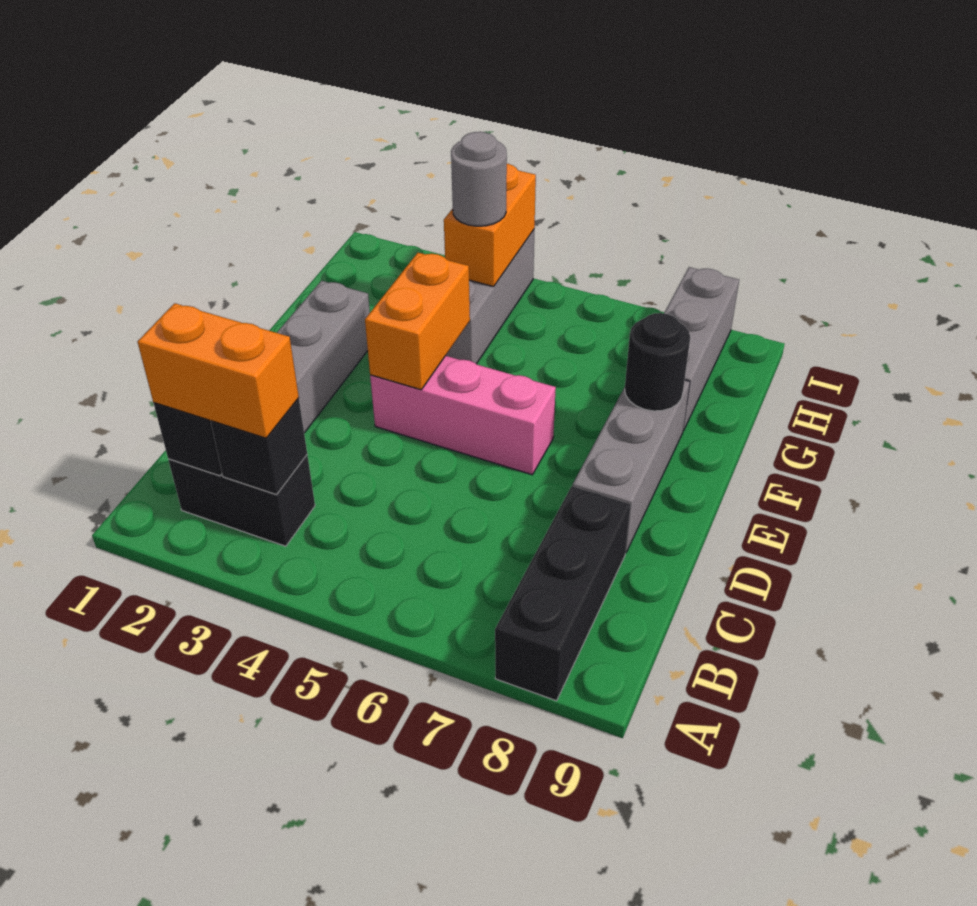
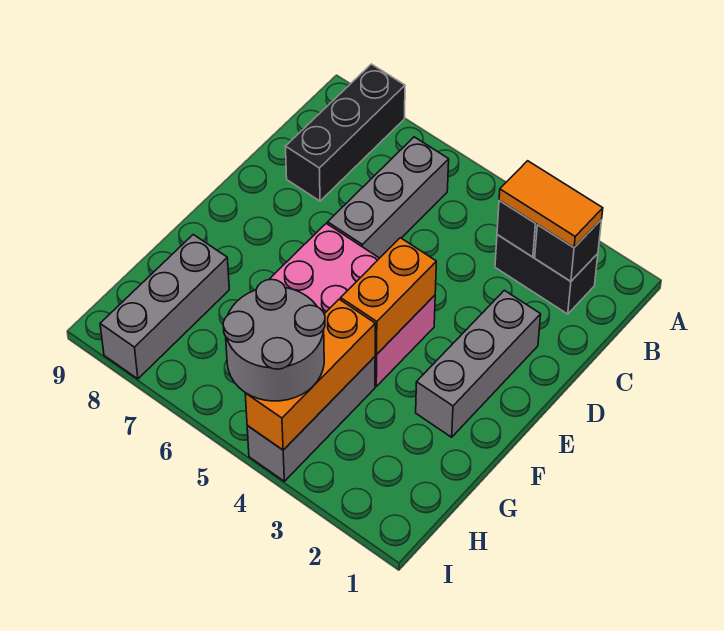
orange 1x2 brick [138,303,299,438] -> orange 1x2 tile [499,161,603,247]
grey 1x3 brick [573,380,690,552] -> grey 1x3 brick moved to [328,137,449,258]
pink 1x3 brick [370,356,556,475] -> pink 2x3 brick [269,223,435,386]
black 1x1 round brick [625,313,690,411] -> none
orange 1x2 brick [444,164,536,287] -> orange 1x3 brick [245,299,375,450]
grey 1x1 round brick [451,132,507,226] -> grey 2x2 round brick [223,279,325,401]

